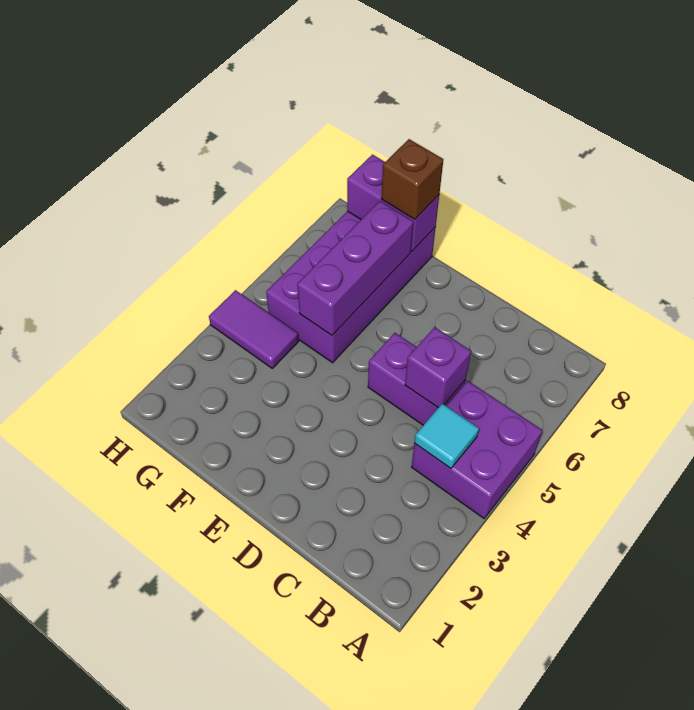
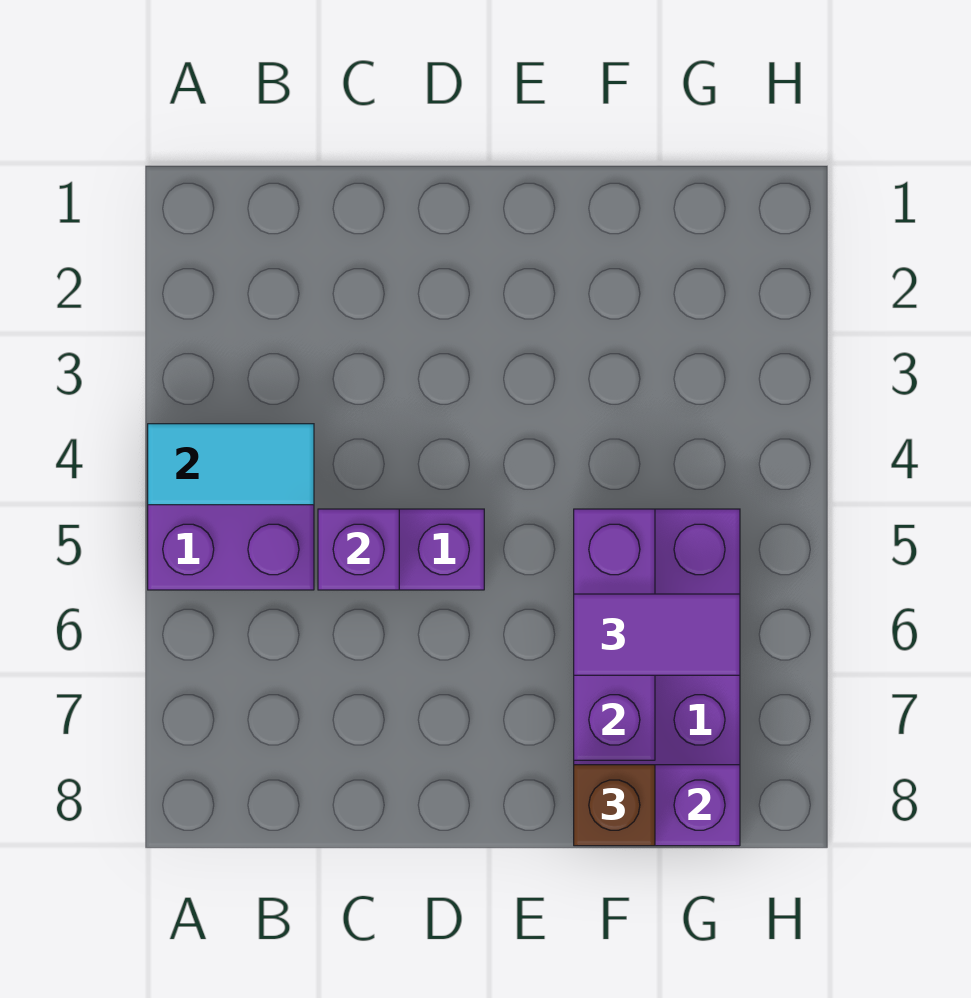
cyan 1x1 tile [414,403,479,468] -> cyan 1x2 tile [148,424,314,505]
purple 1x2 tile [209,290,299,368] -> purple 1x2 tile moved to [574,594,740,675]

